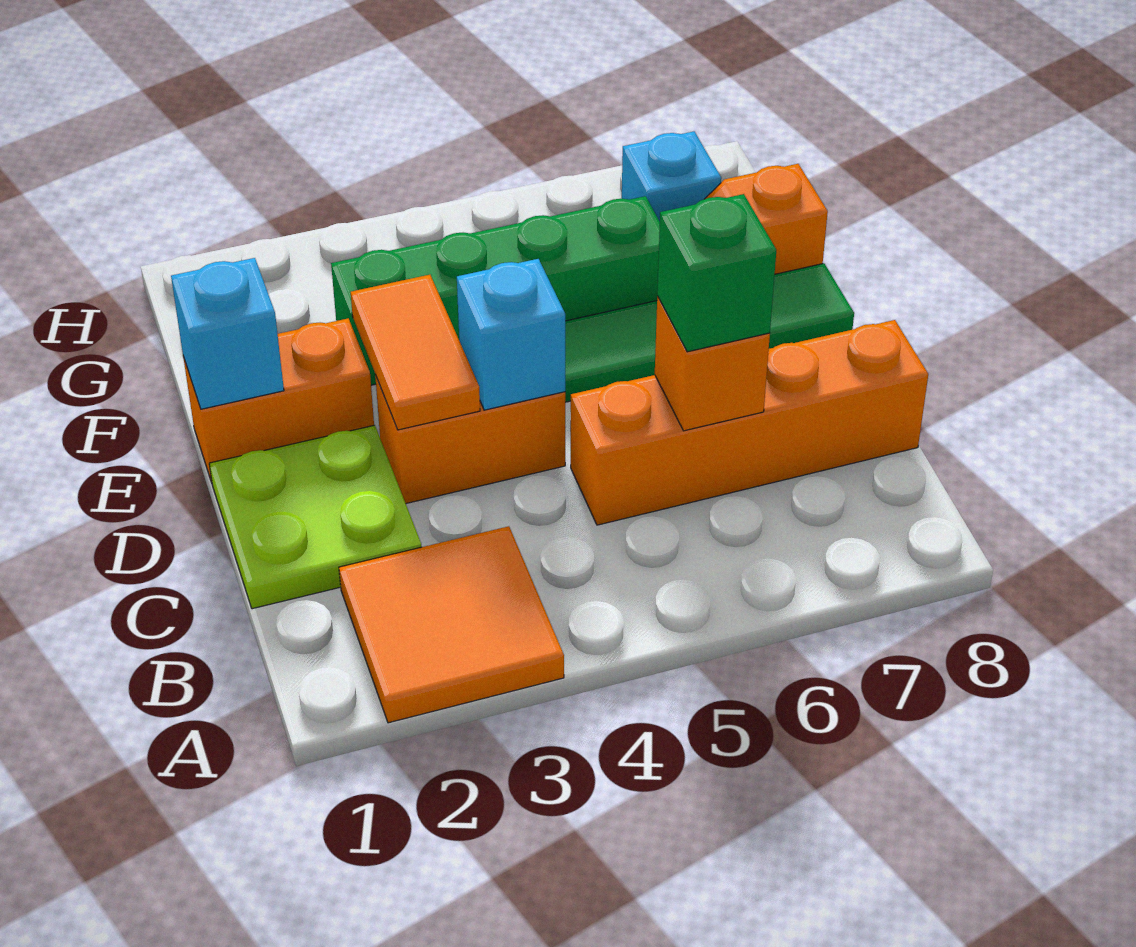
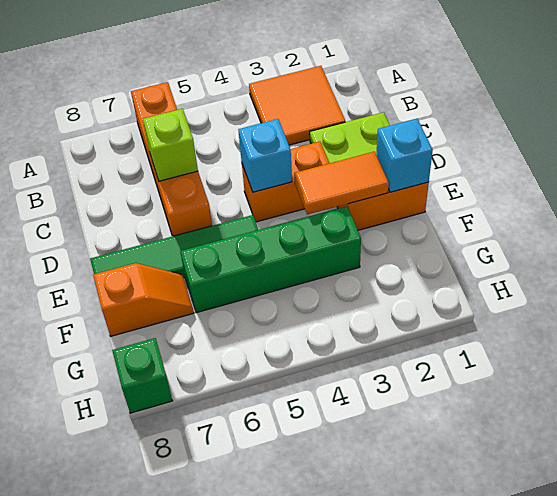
orange 1x4 brick [571,320,928,525] -> orange 1x4 brick turned to [131,82,212,236]
orange 1x1 brick [655,296,770,431] -> lime 1x1 brick [143,109,198,181]
green 1x1 brick [657,194,776,352] -> green 1x1 brick moved to [112,338,172,413]
orange 1x2 tile [351,275,480,430] -> orange 1x2 tile turned to [294,152,389,215]
cyan 1x1 brick [622,132,721,221] -> none

